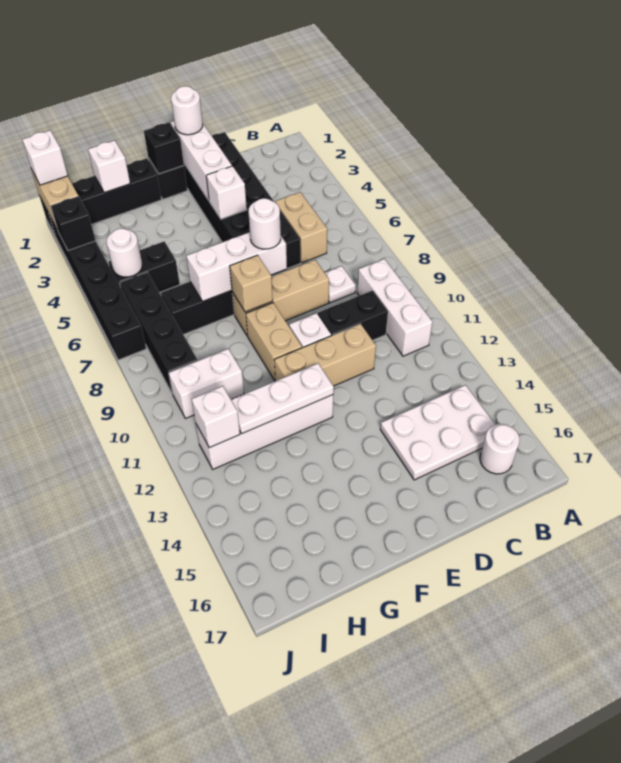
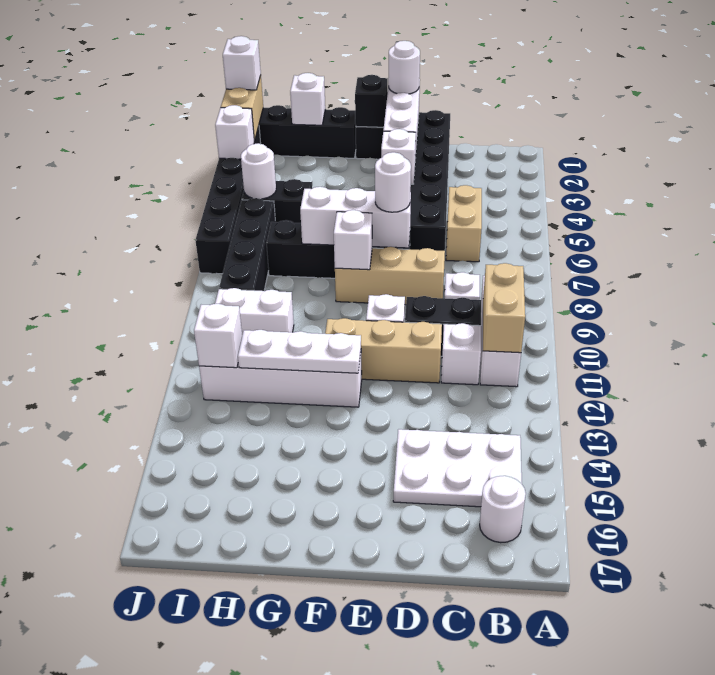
none -> white 1x1 brick [441,323,481,385]
tan 1x1 brick [230,255,273,312] -> white 1x1 brick [334,210,372,270]
tan 1x2 brick [246,303,302,381] -> tan 1x2 brick moved to [483,263,525,353]
black 1x1 brick [51,196,95,251] -> white 1x1 brick [215,105,254,159]

